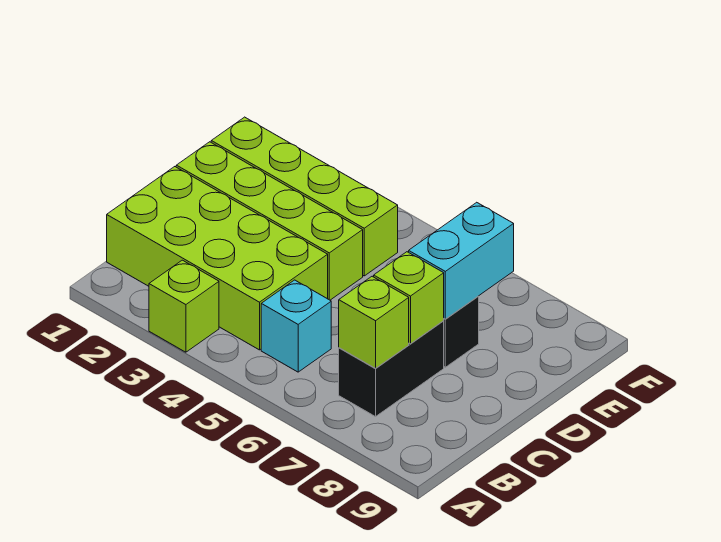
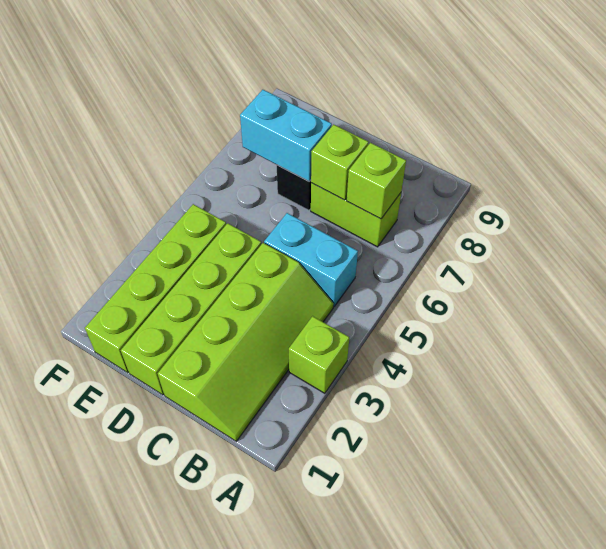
lime 2x4 brick [107,167,328,350] -> lime 2x4 slope [158,243,334,441]
cyan 1x1 brick [261,280,331,372] -> cyan 1x2 brick [264,213,358,306]
black 1x2 brick [339,321,444,417] -> lime 1x2 brick [311,183,401,247]

